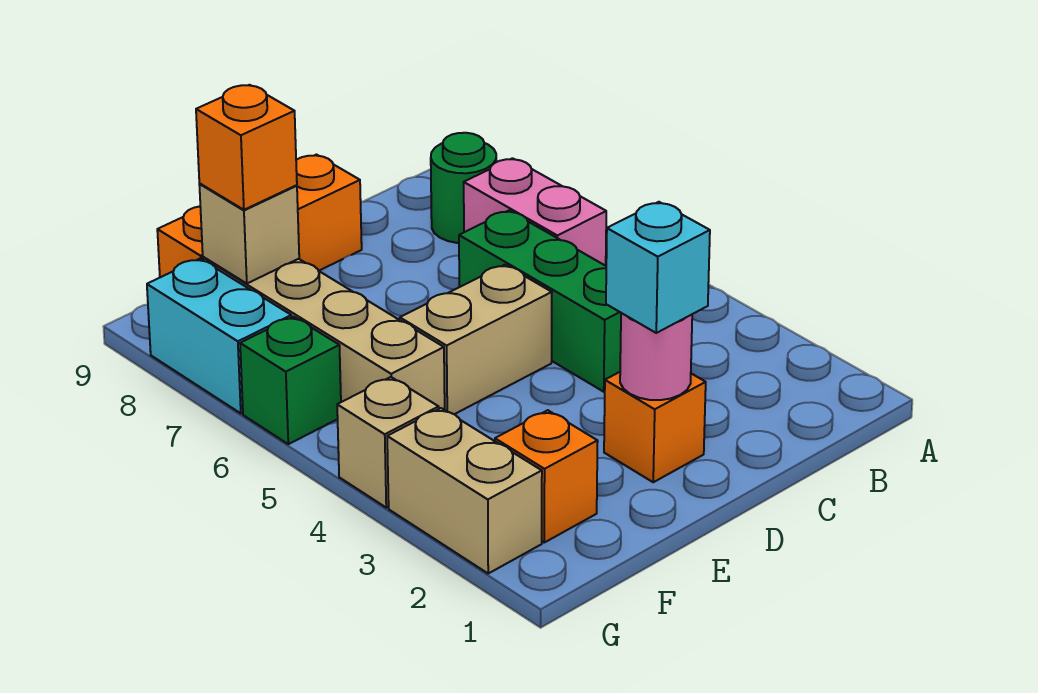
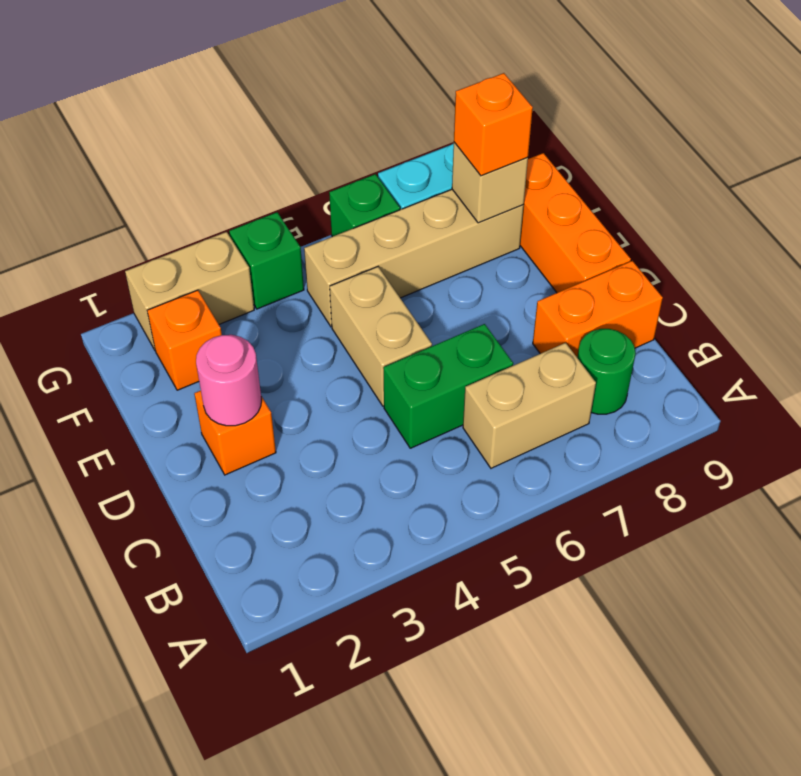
pink 1x2 brick [464,158,606,266] -> tan 1x2 brick [463,343,596,468]
green 1x3 brick [459,211,621,392] -> green 1x2 brick [383,324,513,448]
none -> orange 1x2 brick [533,261,663,357]
cyan 1x1 brick [606,202,710,333] -> none
tan 1x1 brick [337,377,439,508] -> green 1x1 brick [229,212,304,309]

